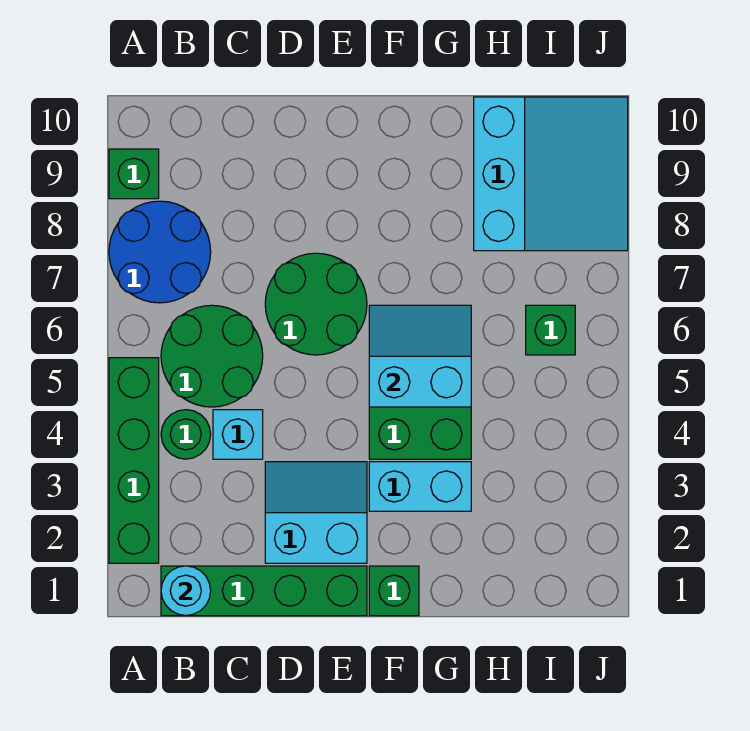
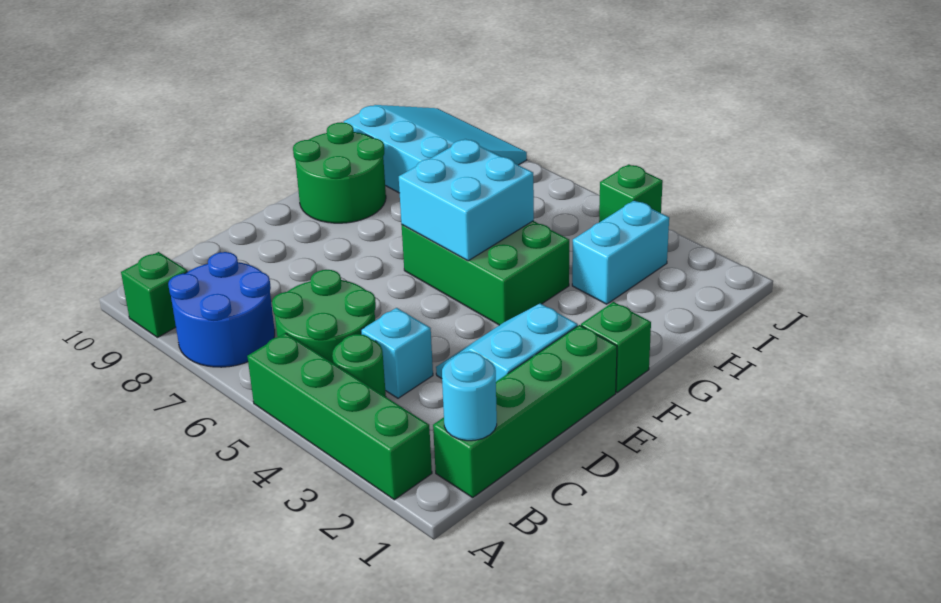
green 2x2 round brick [265,253,367,355] -> green 2x2 round brick moved to [293,122,386,223]
cyan 1x2 brick [369,462,471,511] -> cyan 1x2 brick moved to [572,200,669,304]
cyan 2x2 slope [369,305,471,407] -> cyan 2x2 brick [399,139,534,261]
green 1x1 brick [526,305,575,355] -> green 1x1 brick moved to [599,164,663,222]

